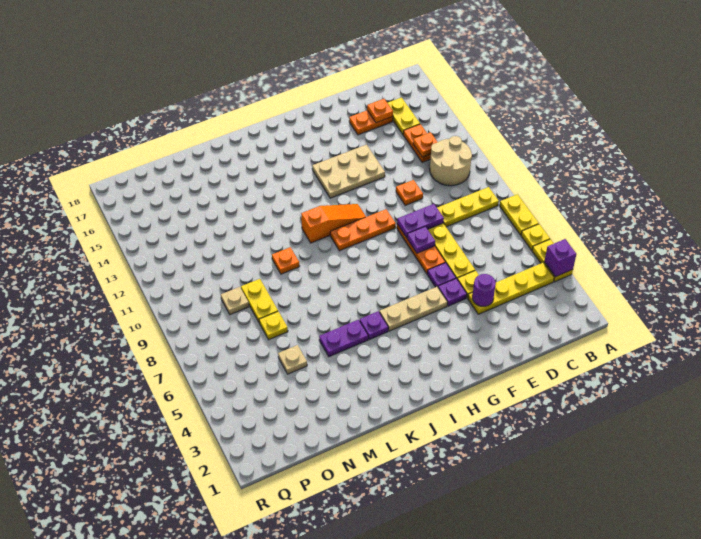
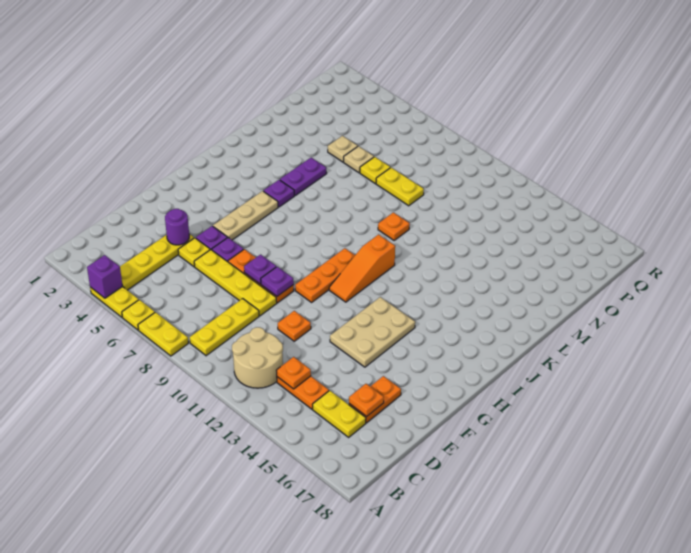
purple 1x2 plate [397,204,444,238] -> purple 1x1 plate [261,267,294,296]
tan 1x1 plate [221,287,249,315] -> tan 1x1 plate moved to [344,146,374,173]

